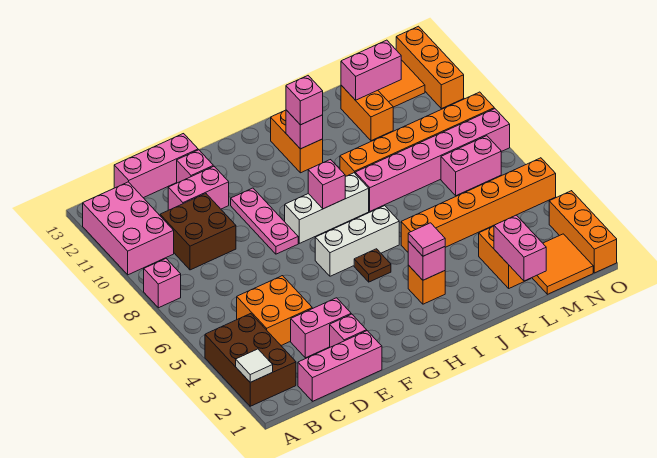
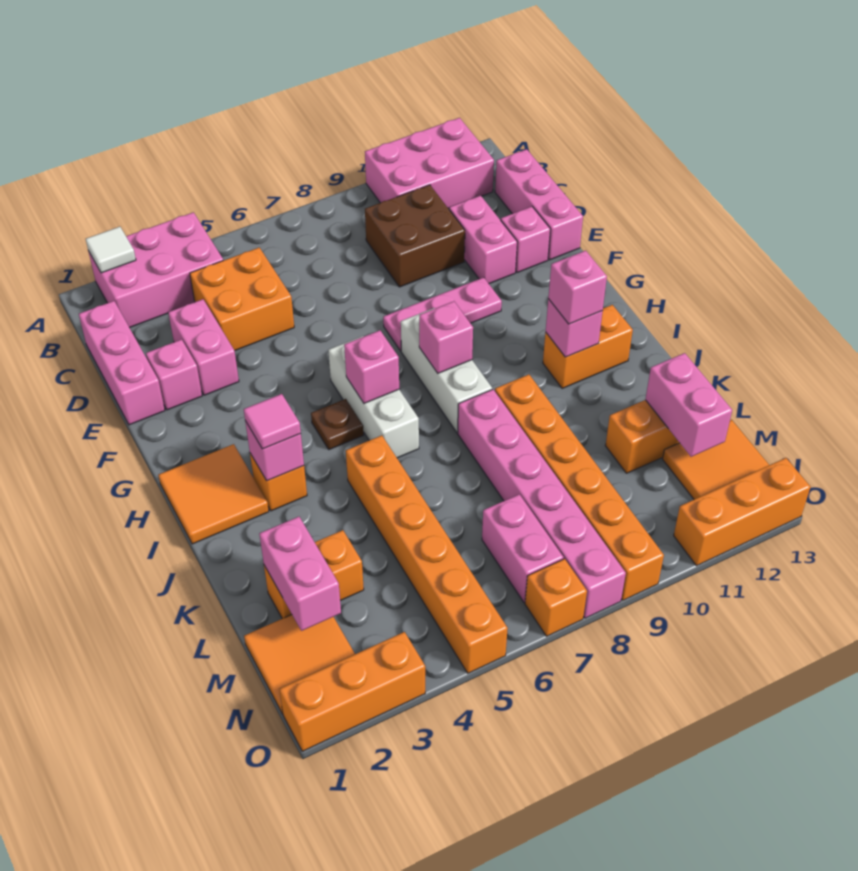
brown 2x3 brick [205,314,296,406] -> pink 2x3 brick [88,212,223,328]
pink 1x1 brick [144,259,181,308] -> pink 1x1 brick moved to [344,330,399,403]
none -> orange 2x2 tile [159,444,269,544]
pink 1x2 brick [494,215,546,281] -> pink 1x2 brick turned to [259,517,341,631]
none -> orange 1x1 brick [525,559,587,636]

